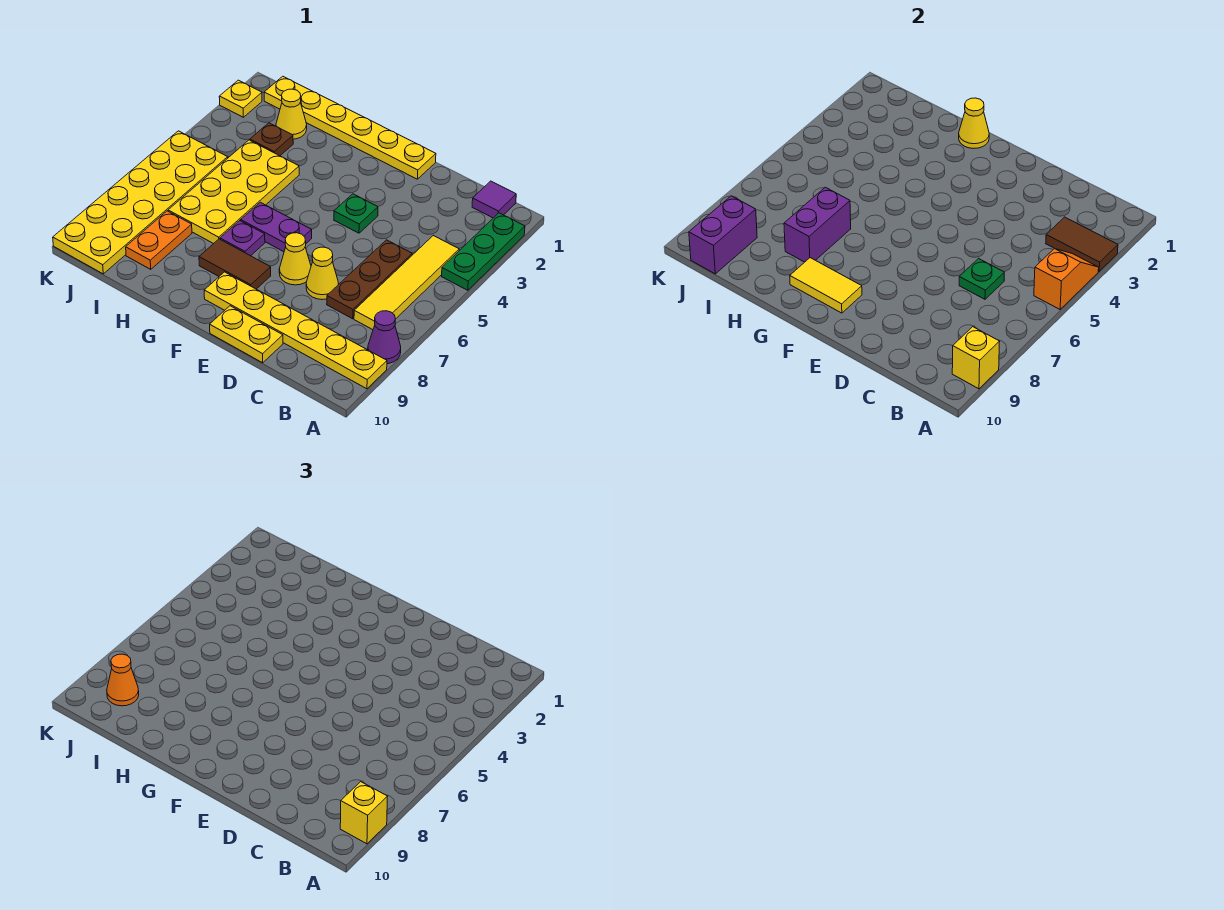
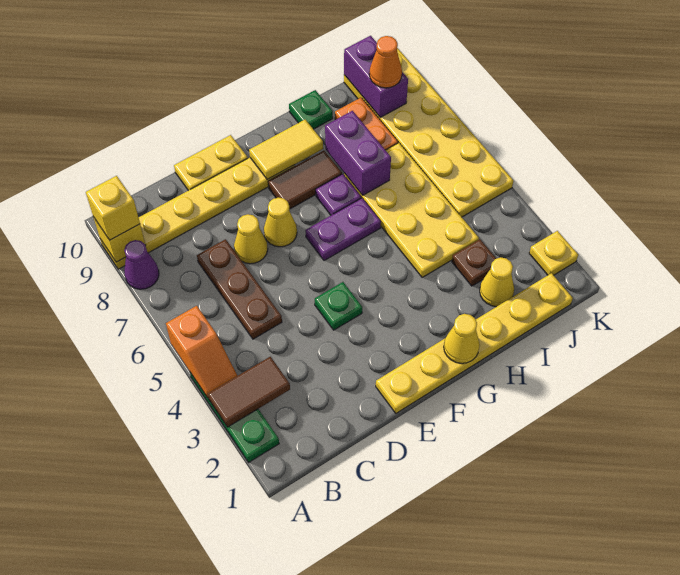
purple 1x1 tile [472,181,516,218] -> none
yellow 1x4 tile [354,236,459,330] -> none
green 1x1 plate [959,259,1004,299] -> green 1x1 plate moved to [289,90,333,129]

